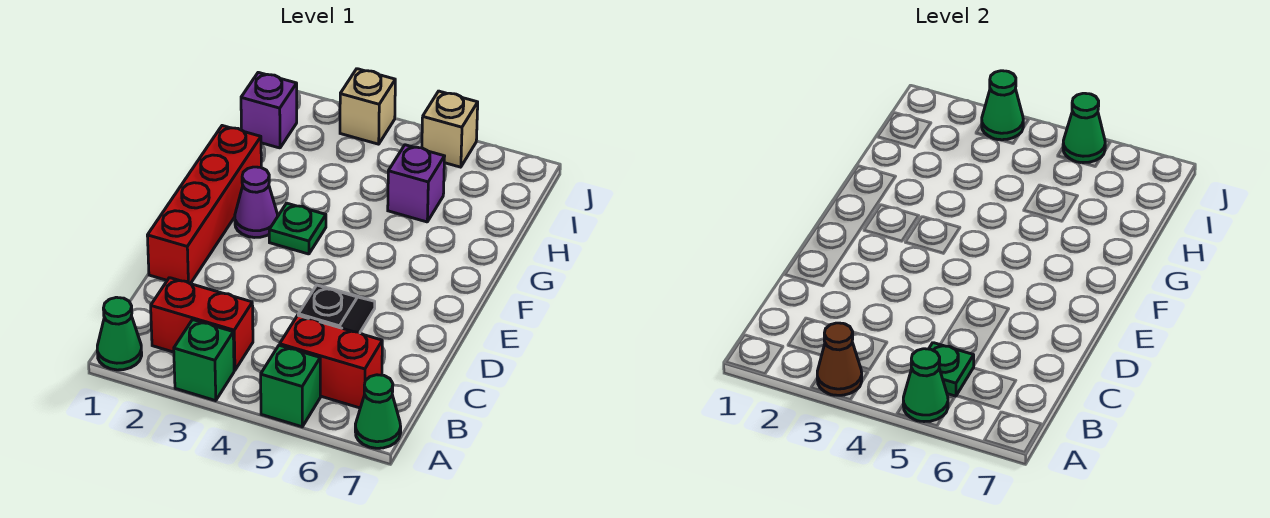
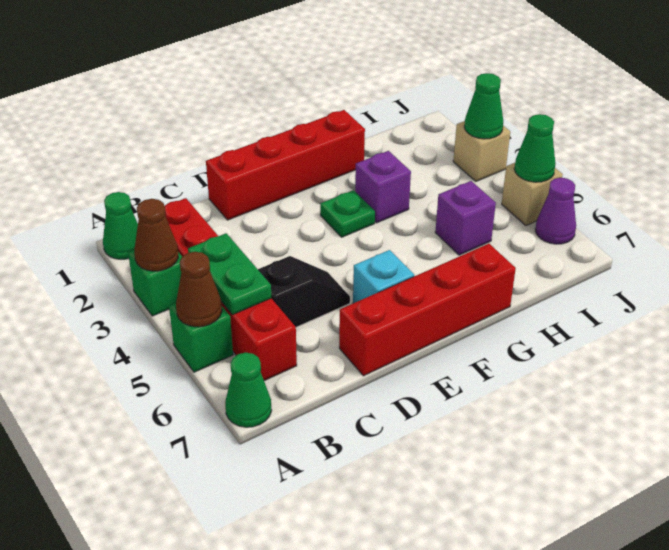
green 1x1 cone [903,349,948,422] -> brown 1x1 cone [176,252,222,327]
green 1x1 plate [929,343,974,396] -> green 1x2 plate [188,233,272,315]
none -> red 1x4 brick [339,244,516,376]
none -> cyan 1x1 brick [353,250,414,303]
purple 1x1 cone [235,167,278,238] -> purple 1x1 cone moved to [535,178,576,244]
purple 1x1 brick [241,72,297,148] -> purple 1x1 brick moved to [355,151,411,223]

